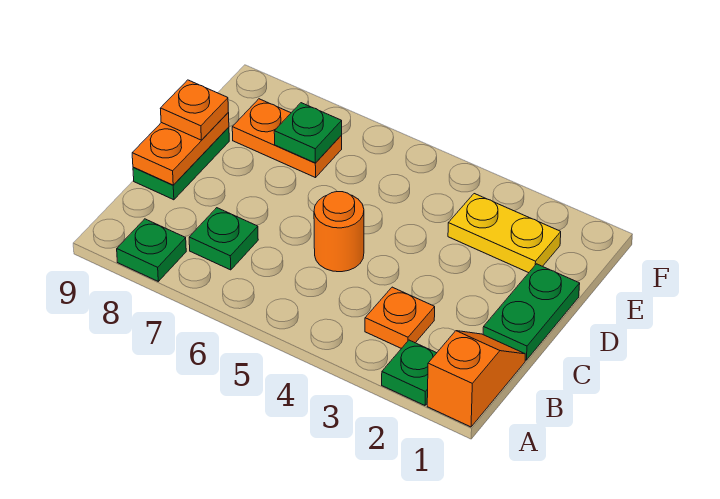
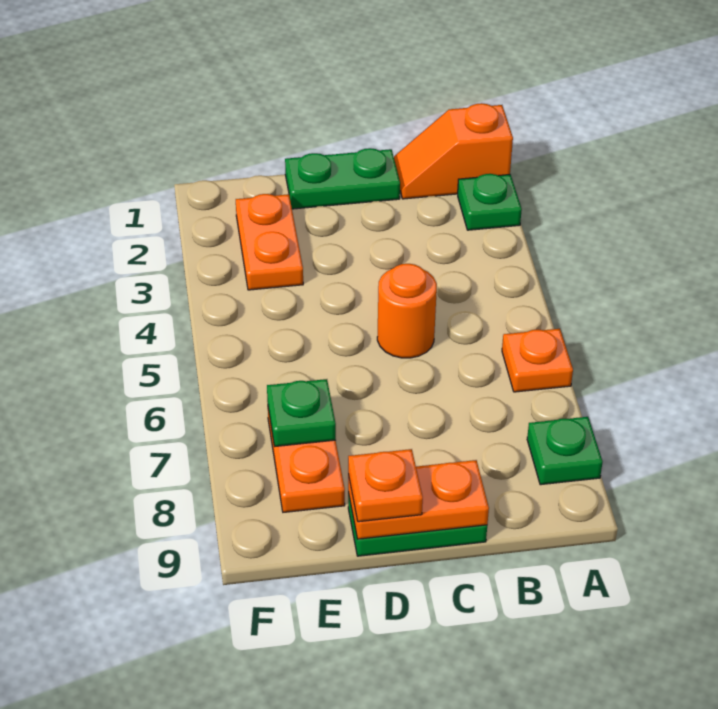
orange 1x1 plate [365,287,435,349] -> orange 1x1 plate moved to [502,329,573,392]
green 1x1 plate [189,208,258,270] -> none
yellow 1x2 plate [448,194,561,273] -> orange 1x2 plate [236,194,303,290]

